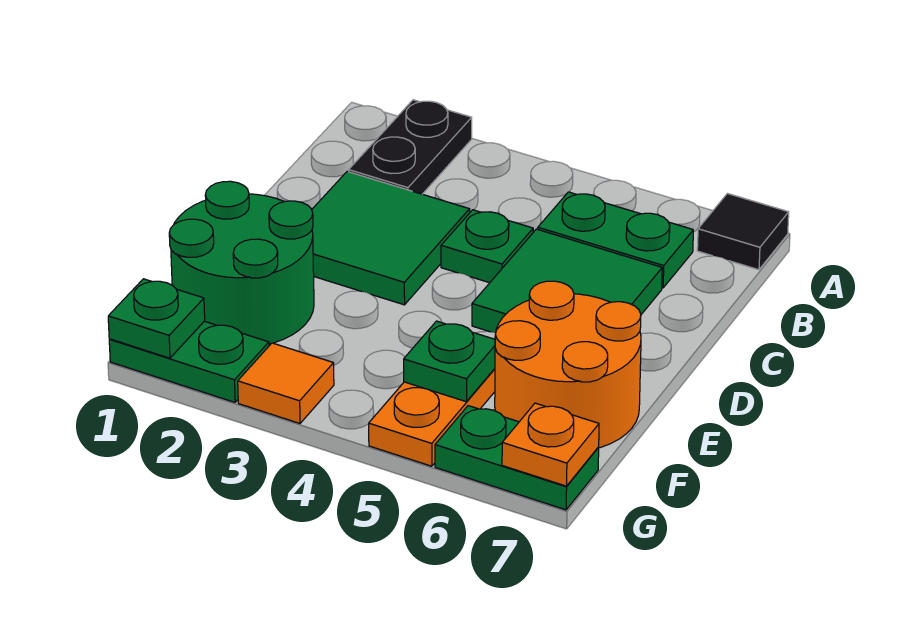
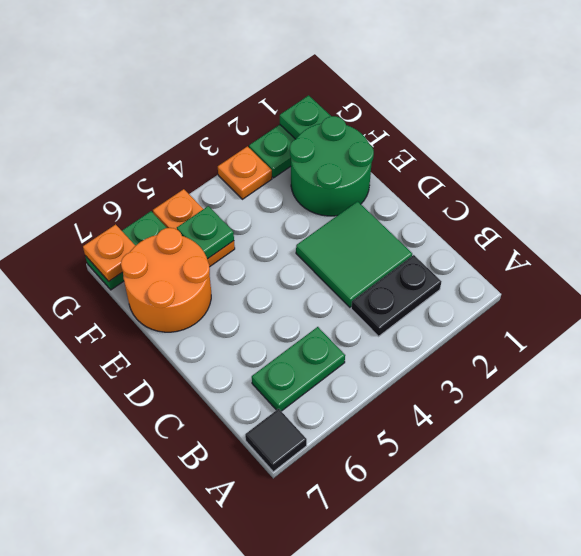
black 1x2 plate [349,100,472,194] -> black 1x2 plate turned to [351,255,441,336]
green 1x1 plate [441,210,533,283] -> none
green 2x2 tile [472,229,662,333] -> none
orange 1x1 tile [238,343,334,423] -> orange 1x1 plate [218,146,272,199]

